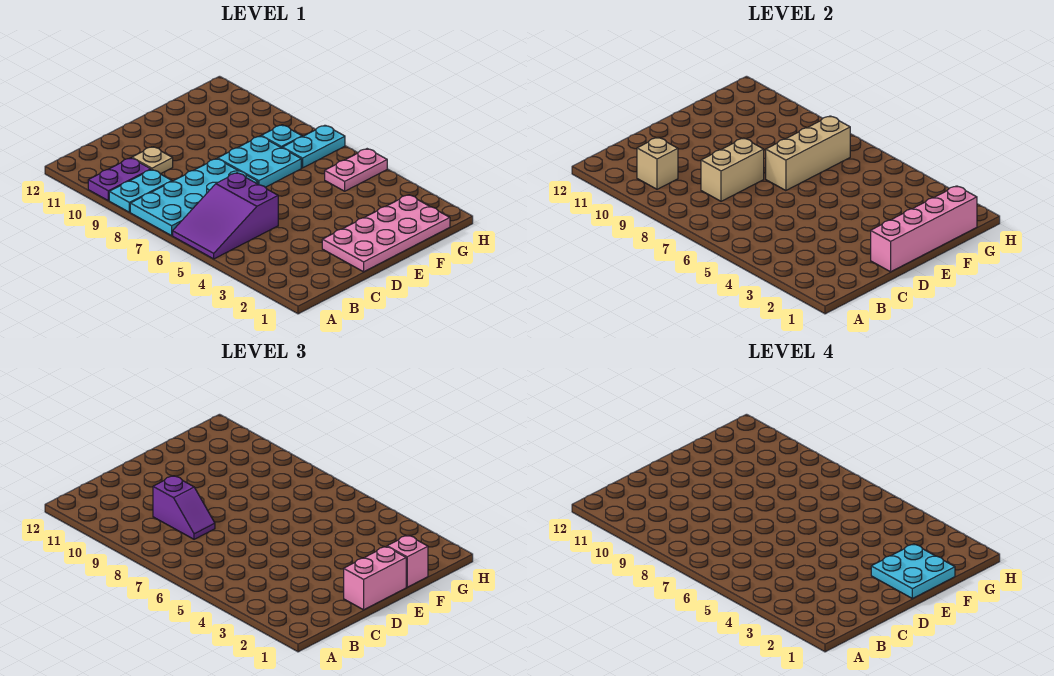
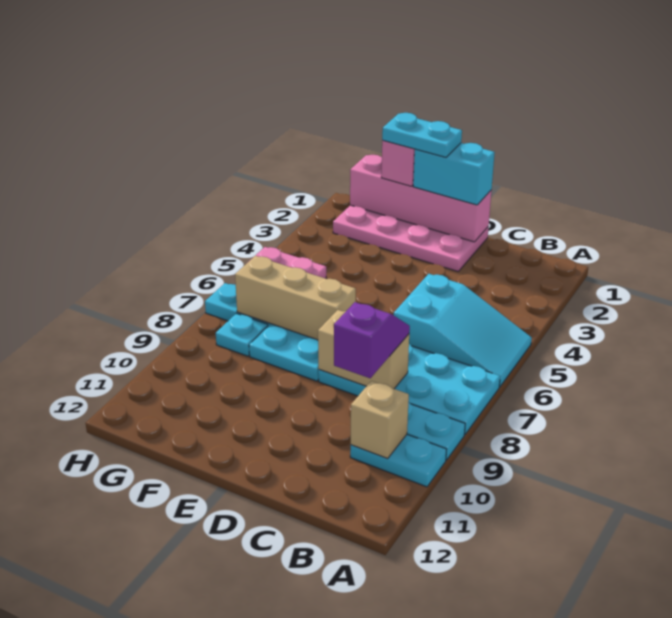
purple 2x3 slope [173,173,278,259] -> cyan 2x3 slope [394,274,532,387]
purple 1x2 plate [88,158,151,201] -> cyan 1x2 plate [350,435,447,487]
tan 1x1 plate [132,147,173,174] -> none
pink 1x2 brick [344,547,406,610] -> cyan 1x2 brick [413,143,495,205]
cyan 2x2 plate [871,544,955,598] -> cyan 1x2 plate [382,113,462,157]

